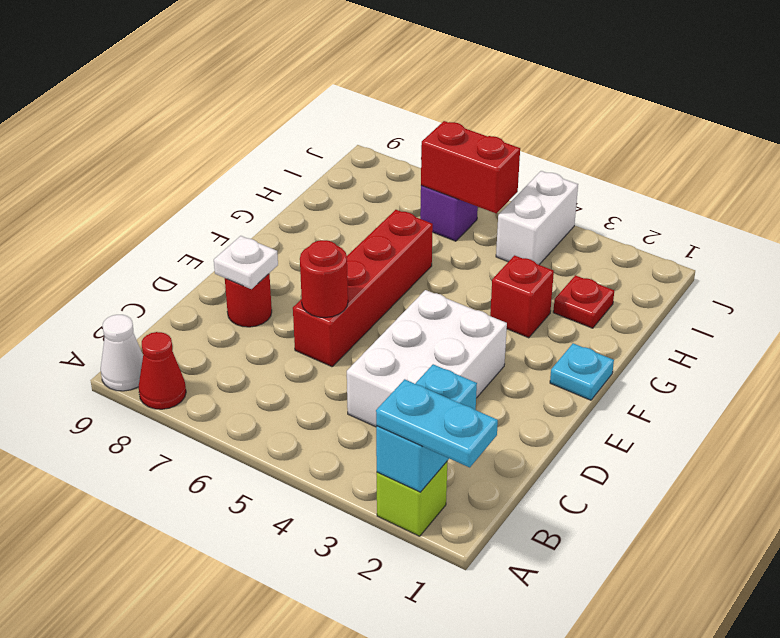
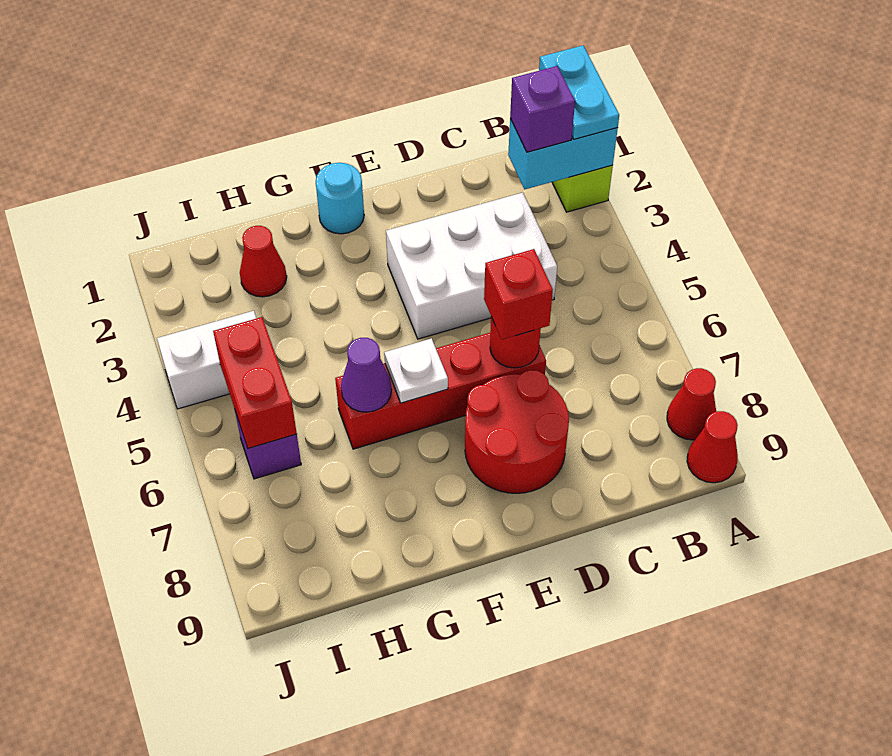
white 1x1 cone [101,315,143,391] -> red 1x1 cone [687,411,738,483]
none -> purple 1x1 brick [510,66,575,152]
red 1x1 round brick [225,274,272,327] -> red 2x2 round brick [465,370,569,493]
white 1x1 plate [214,236,278,289] -> white 1x1 plate moved to [384,338,448,403]
cyan 1x1 plate [550,343,614,400] -> cyan 1x1 round brick [316,163,364,234]
red 1x1 brick [490,255,554,338] -> red 1x1 brick moved to [484,249,553,339]
none -> purple 1x1 cone [341,338,392,412]
red 1x1 plate [553,275,614,328] -> red 1x1 cone [240,226,287,297]

